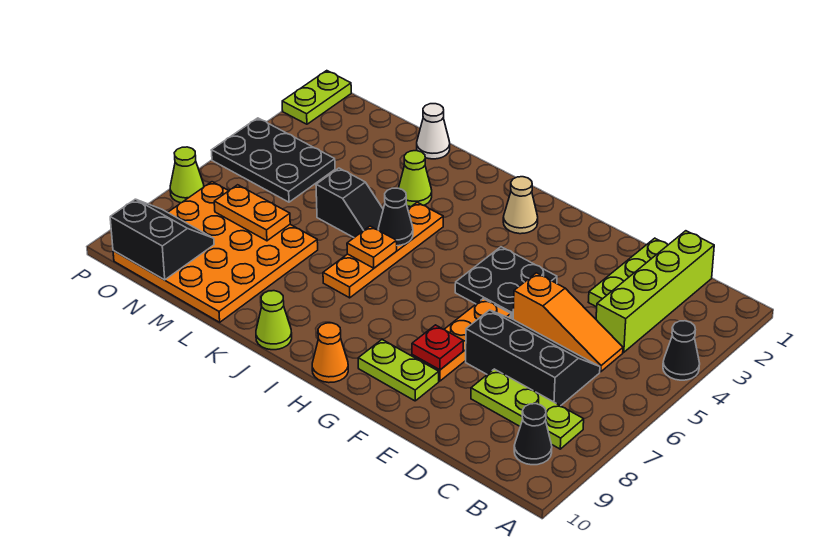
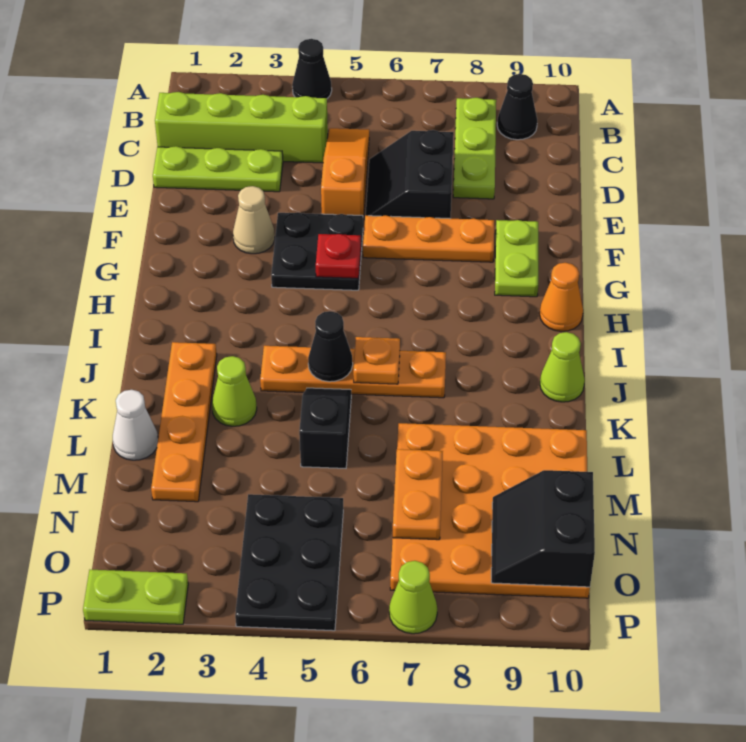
black 2x3 slope [466,310,600,406] -> black 2x2 slope [366,130,454,219]
red 1x1 plate [412,325,463,370] -> red 1x1 plate moved to [316,234,361,278]
tan 1x1 cone [503,177,538,234] -> tan 1x1 cone moved to [233,186,275,254]
none -> orange 1x4 plate [151,342,217,502]

